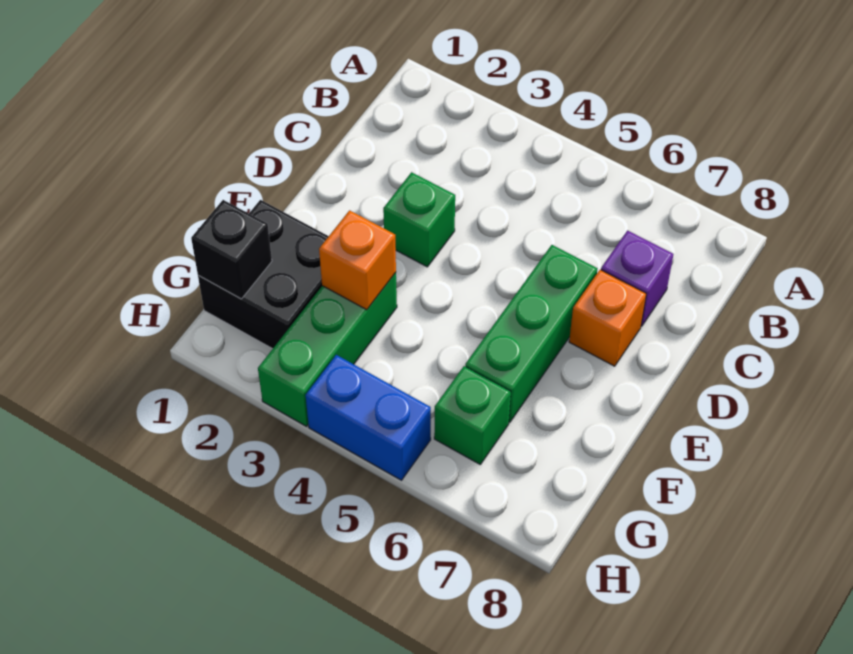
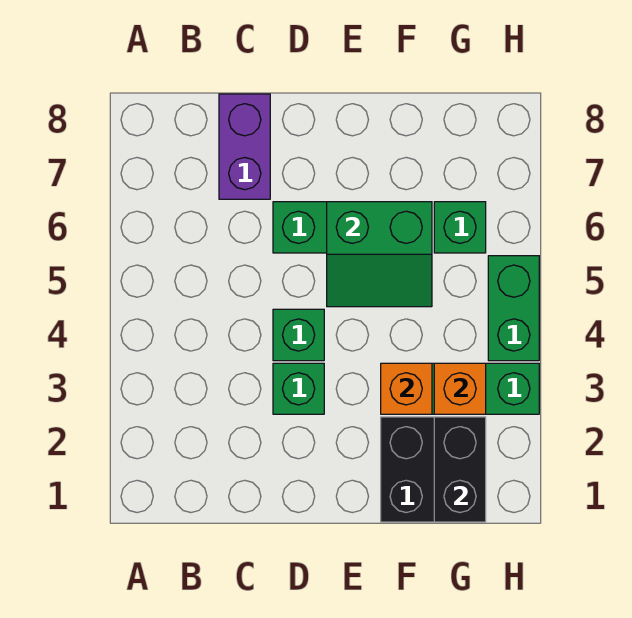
purple 1x1 brick [601,231,673,326] -> purple 1x2 brick [219,94,270,199]
none -> green 1x1 brick [273,309,324,361]
orange 1x1 brick [569,270,646,366] -> orange 1x1 brick moved to [434,363,486,414]
none -> green 2x2 slope [327,202,432,307]
black 1x1 brick [191,200,272,299] -> black 1x2 brick [434,417,486,522]
blue 1x2 brick [306,355,431,480] -> green 1x2 brick [488,256,539,361]

